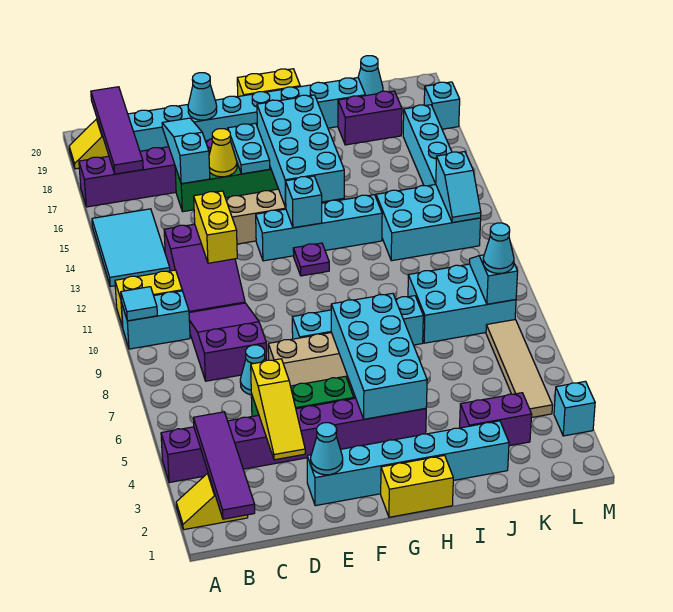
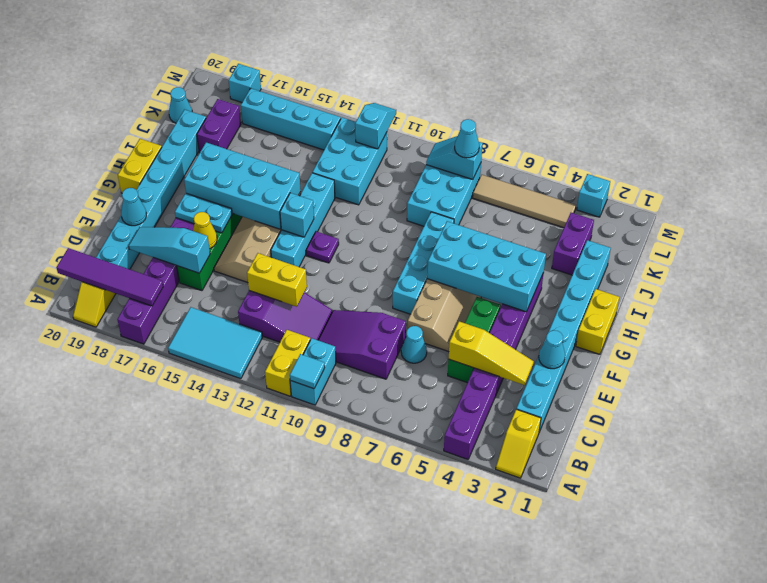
purple 1x4 tile [193,412,255,519] -> none
cyan 1x6 brick [307,421,509,506] -> cyan 1x8 brick [517,240,611,432]
cyan 1x2 slope [435,152,481,223] -> cyan 1x2 slope turned to [355,103,396,149]

